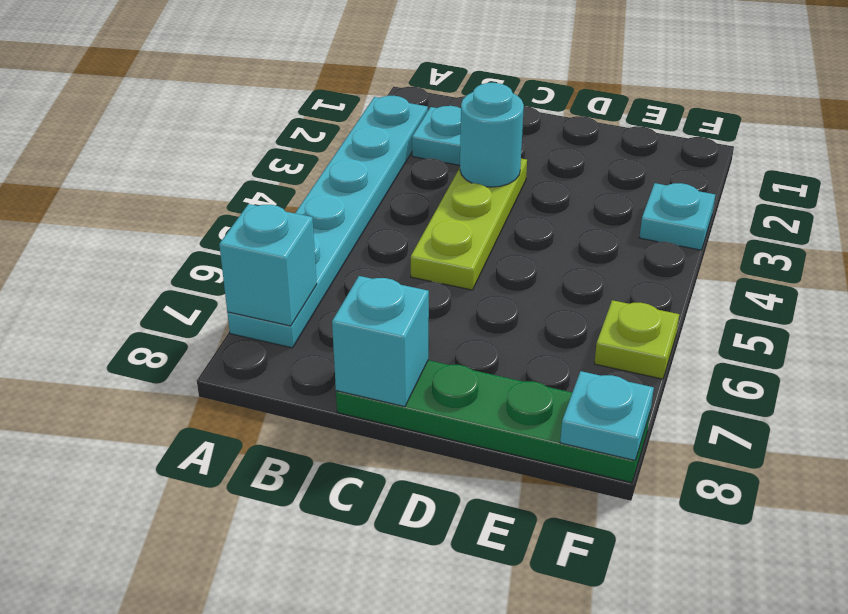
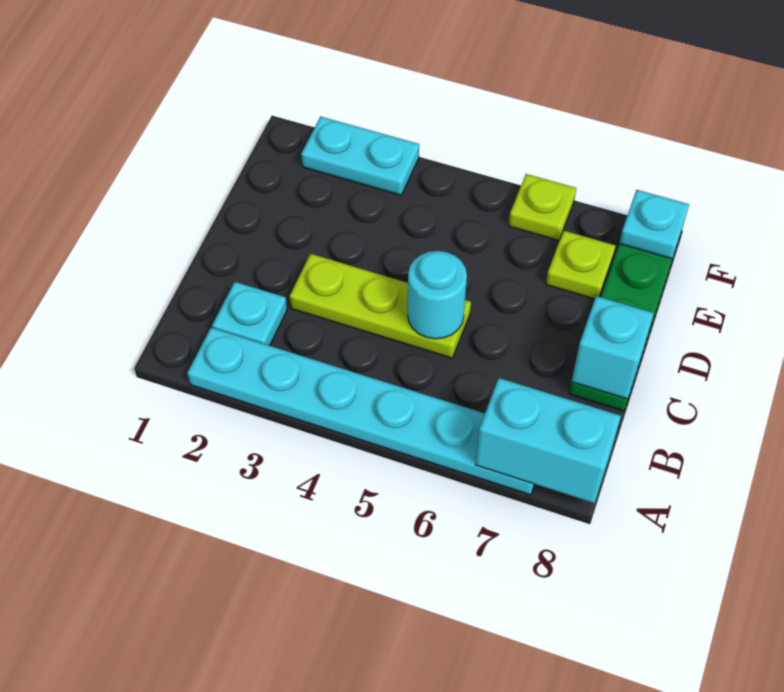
cyan 1x1 brick [219,204,317,326] -> cyan 1x2 brick [475,378,621,503]
cyan 1x1 round brick [460,83,524,187] -> cyan 1x1 round brick moved to [408,251,467,339]
none -> lime 1x1 plate [546,231,615,299]
cyan 1x1 plate [639,183,715,250] -> cyan 1x2 plate [301,117,419,195]

